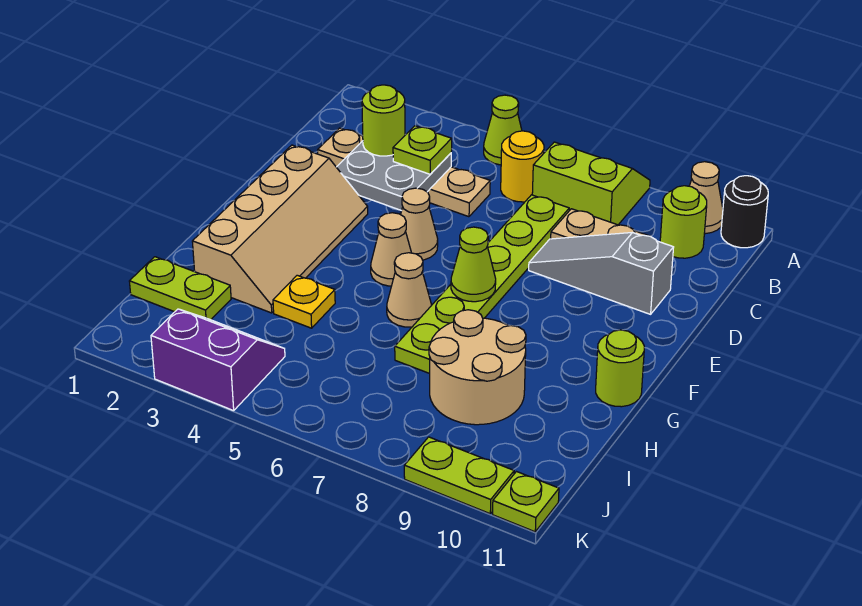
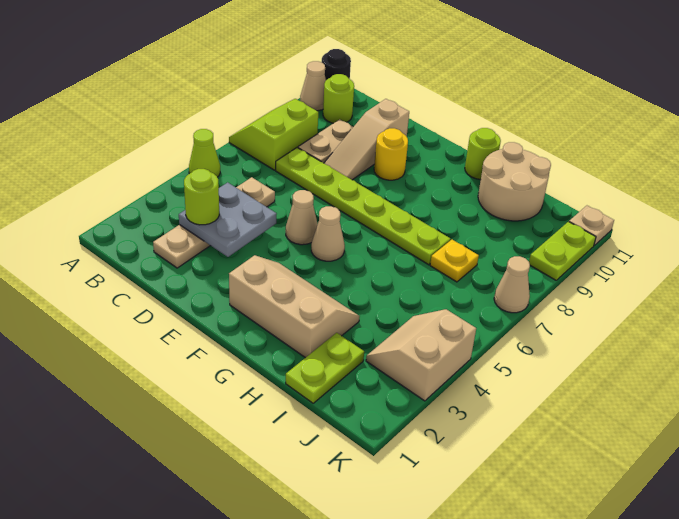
yellow 1x1 round brick [501,131,544,202] -> yellow 1x1 round brick moved to [374,128,408,180]
lime 1x1 plate [393,126,452,174] -> none
grey 1x3 slope [529,233,674,314] -> tan 1x3 slope [324,99,409,180]
tan 2x4 slope [192,145,368,313] -> tan 2x3 slope [229,255,360,358]
lime 1x1 cone [451,227,496,302] -> none
tan 1x1 cone [387,253,431,327] -> tan 1x1 cone moved to [494,256,530,313]
yellow 1x1 plate [273,275,335,328] -> yellow 1x1 plate moved to [430,240,479,282]
tan 2x2 round brick [429,310,526,425] -> tan 2x2 round brick moved to [478,142,551,221]
purple 2x2 slope [151,309,285,411] -> tan 2x2 slope [366,309,476,401]
lime 1x1 plate [493,472,559,532] -> tan 1x1 plate [569,206,614,245]

